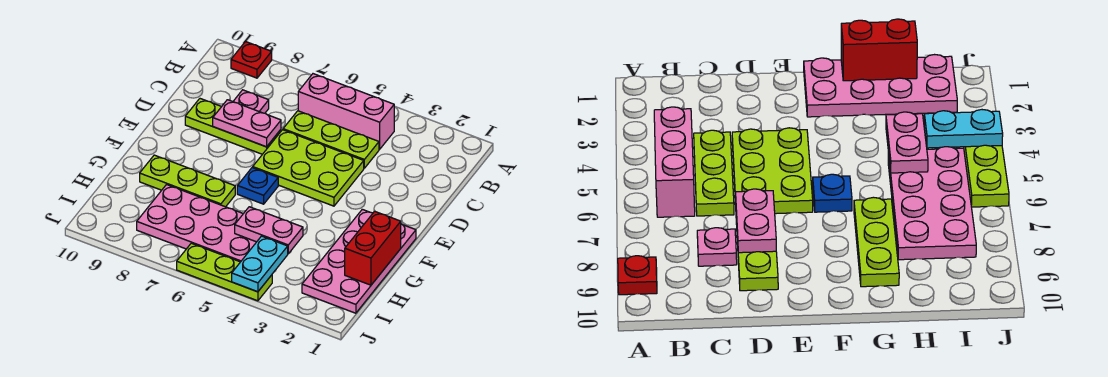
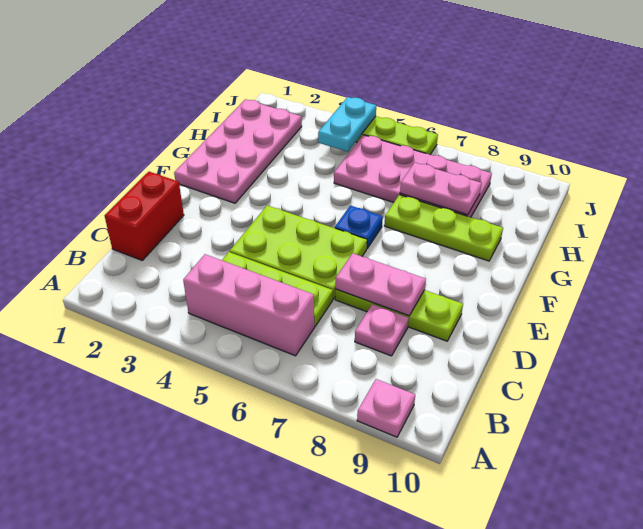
red 1x1 plate [231,42,272,78] -> pink 1x1 plate [357,379,415,437]
red 1x2 brick [345,211,401,285] -> red 1x2 brick moved to [105,172,184,260]
pink 1x2 plate [235,207,303,254] -> pink 1x2 plate moved to [400,163,482,215]

